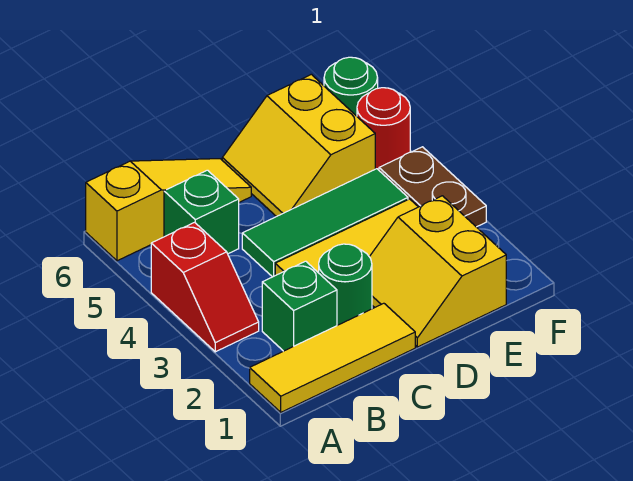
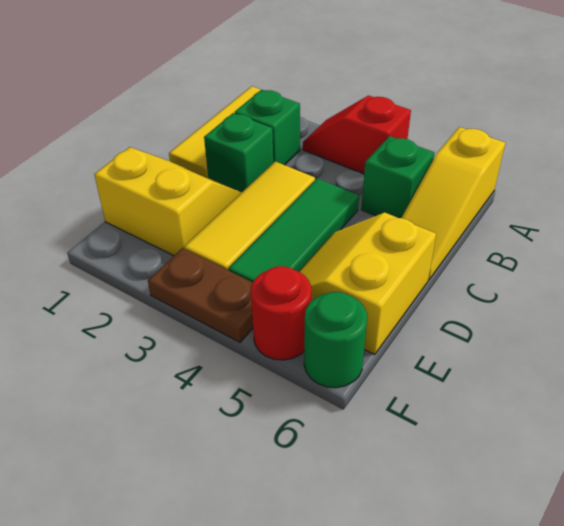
green 1x1 round brick [319,244,372,325] -> green 1x1 brick [204,113,273,192]
yellow 2x2 slope [222,74,375,217] -> yellow 2x2 slope turned to [299,213,436,355]

